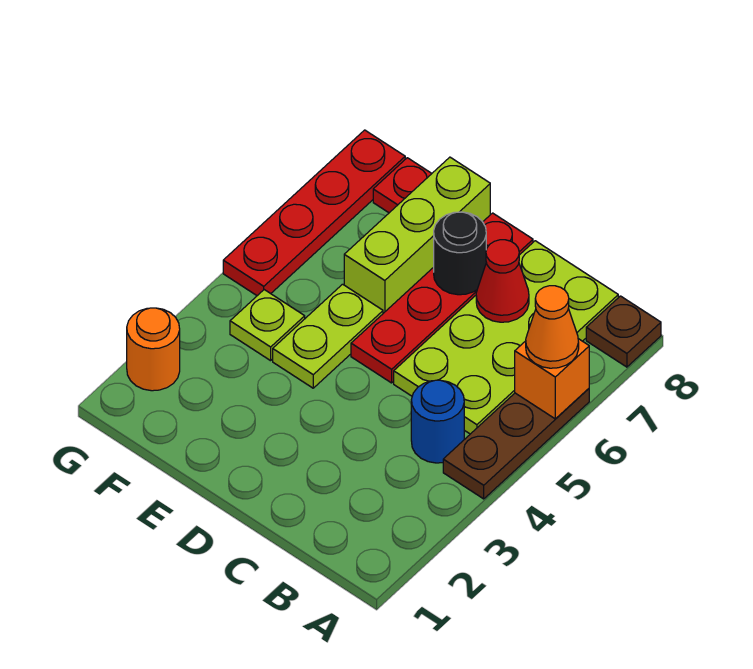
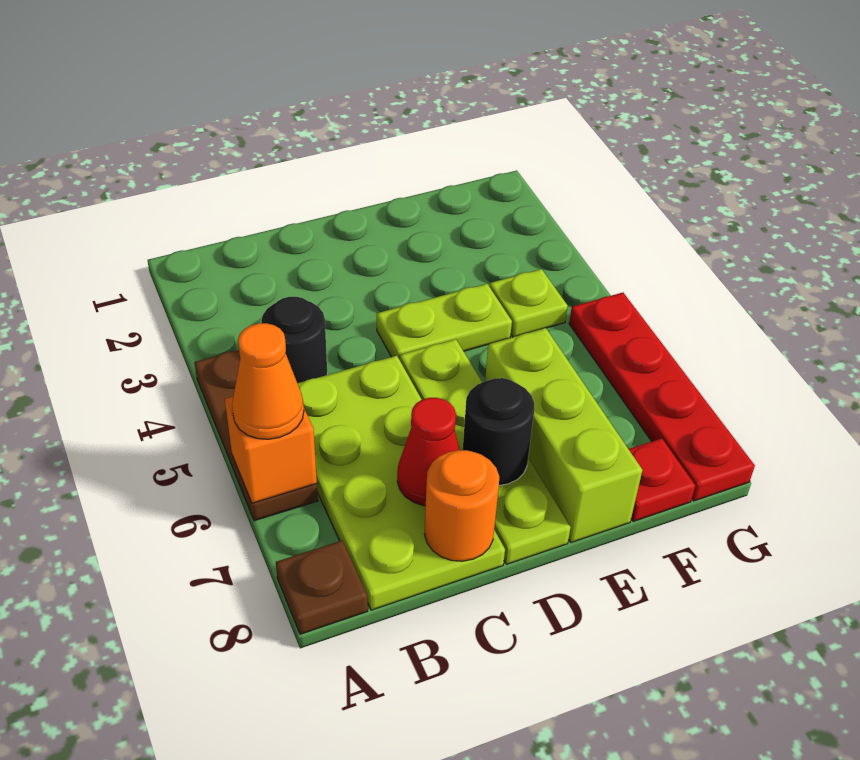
blue 1x1 round brick [411,380,464,463] -> black 1x1 round brick [261,297,327,383]
red 1x4 plate [351,213,533,383] -> lime 1x4 plate [400,339,571,564]
lime 1x2 plate [273,284,383,388] -> lime 1x2 plate turned to [377,284,512,360]
orange 1x1 round brick [127,308,180,391] -> orange 1x1 round brick moved to [424,450,499,561]

